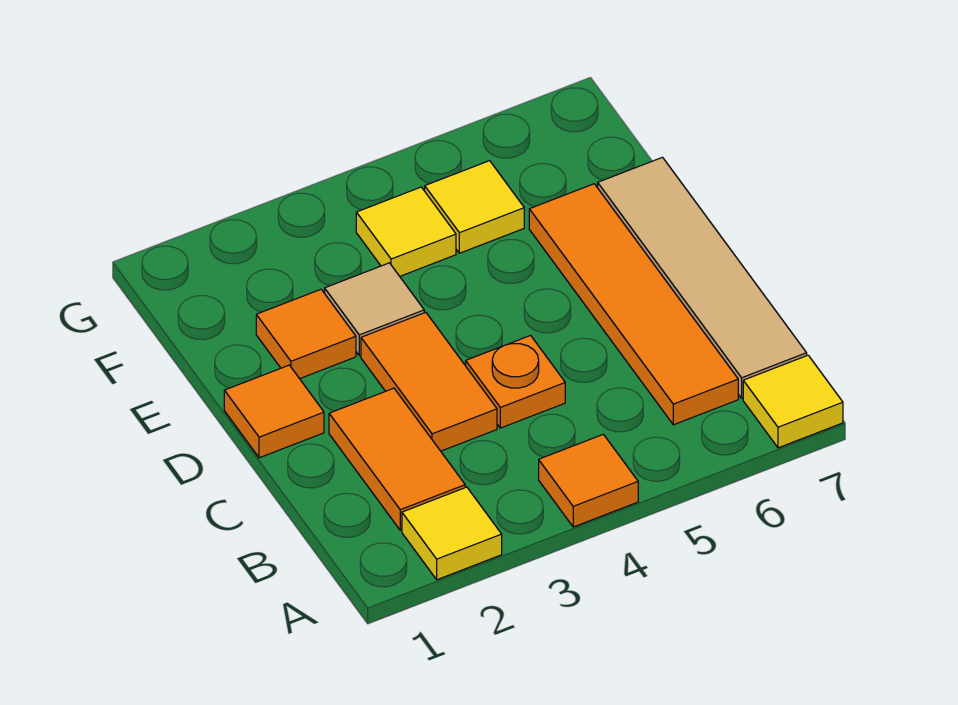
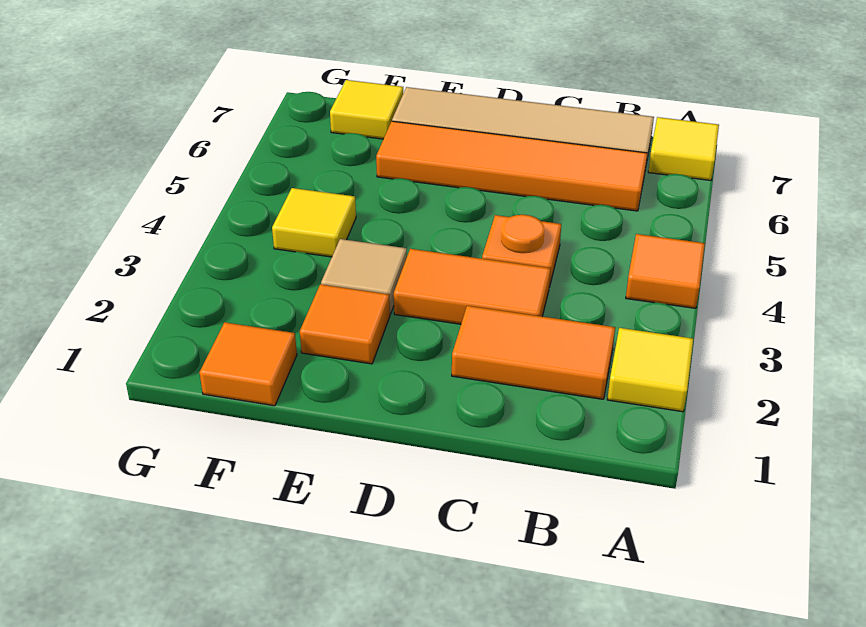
orange 1x1 tile [224,365,324,458] -> orange 1x1 tile moved to [199,322,297,406]
yellow 1x1 tile [425,161,524,253] -> yellow 1x1 tile moved to [330,80,403,139]

